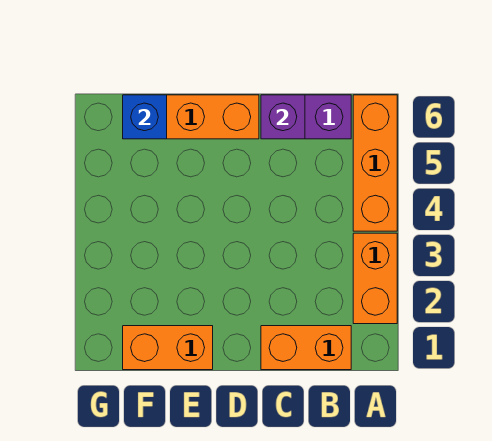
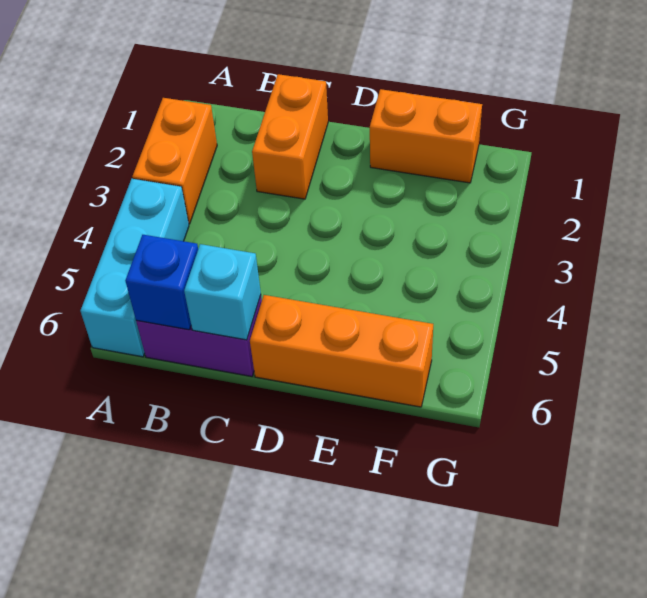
orange 1x3 brick [353,95,397,231] -> cyan 1x3 brick [80,179,189,357]
orange 1x2 brick [261,326,351,370] -> orange 1x2 brick turned to [252,74,328,199]
purple 1x1 brick [261,95,305,139] -> cyan 1x1 brick [184,244,261,340]
blue 1x1 brick [123,95,167,139] -> blue 1x1 brick moved to [125,235,198,330]

